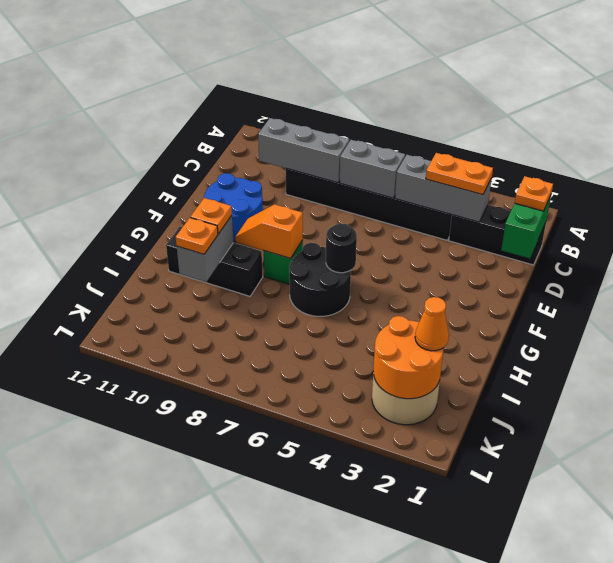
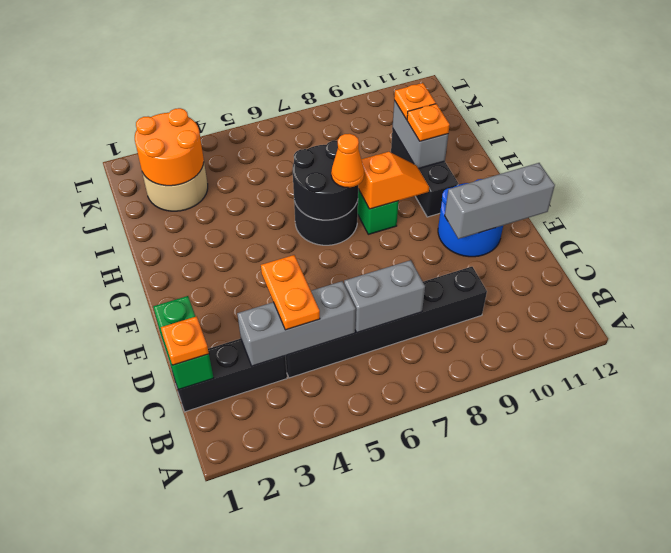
orange 1x2 plate [426,153,493,195] -> orange 1x2 plate turned to [261,255,320,330]
grey 1x3 brick [258,118,350,183] -> grey 1x3 brick moved to [445,163,555,239]
black 1x1 round brick [326,223,357,273] -> black 2x2 round brick [293,141,358,220]
black 1x3 brick [166,227,263,296] -> black 1x3 brick turned to [391,128,458,217]
orange 1x1 cone [415,297,449,351] -> orange 1x1 cone moved to [331,134,364,188]

